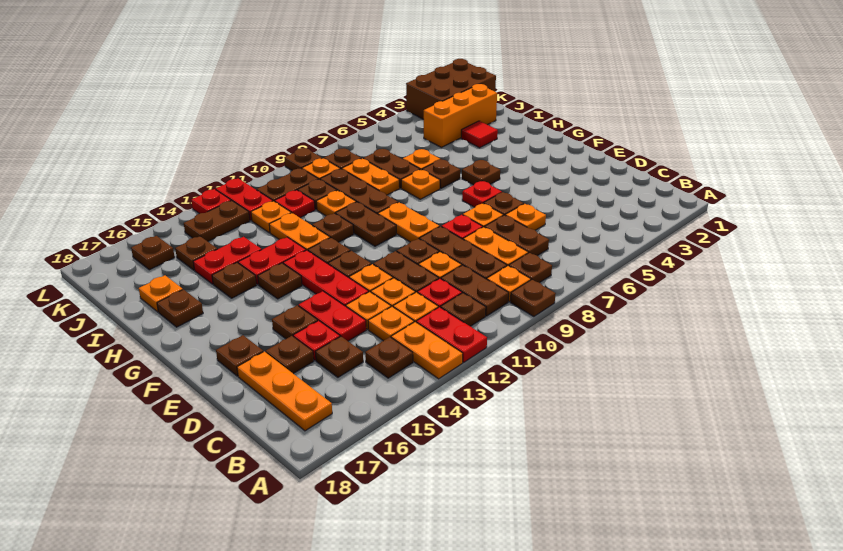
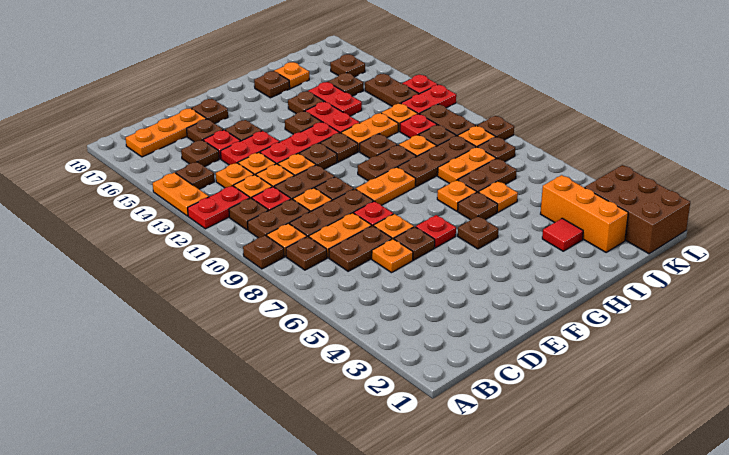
orange 1x2 plate [391,322,463,379] -> orange 1x2 plate turned to [153,173,209,216]

